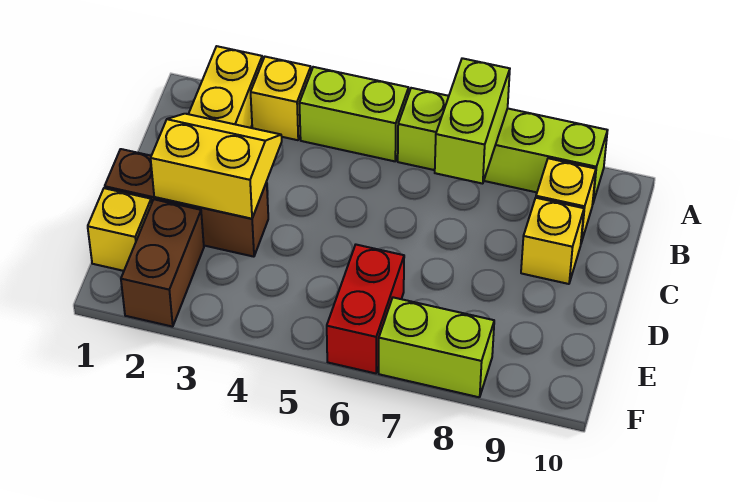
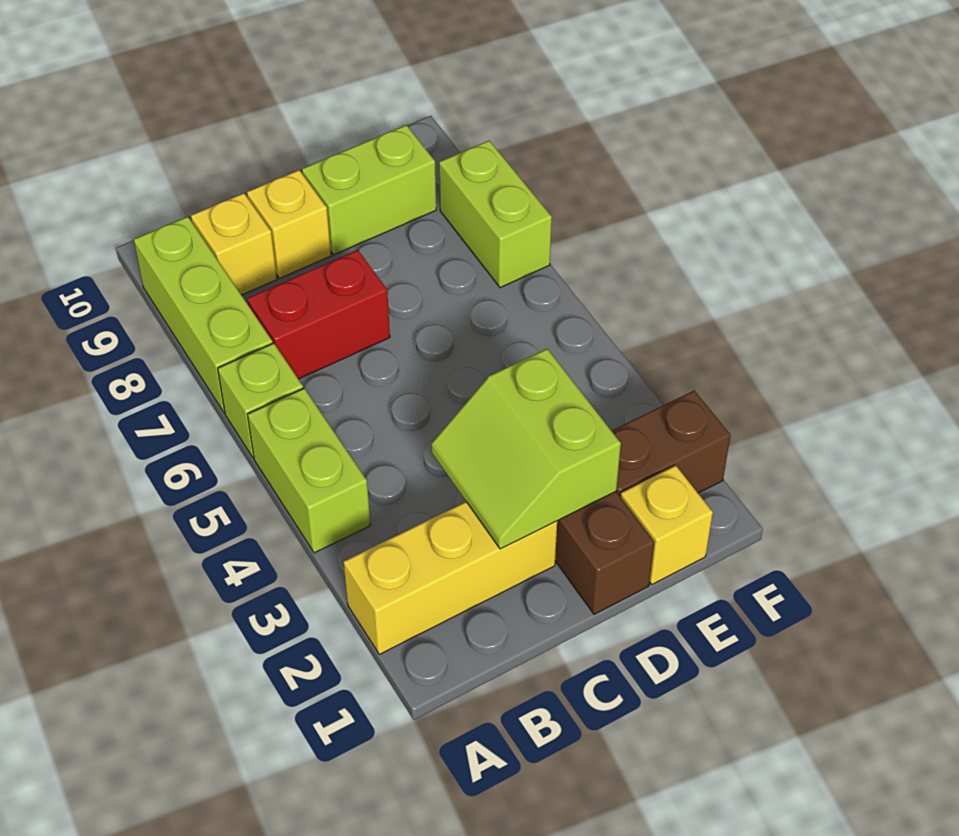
yellow 1x1 brick [251,57,311,140] -> none
lime 1x2 brick [435,58,510,184] -> lime 1x2 brick moved to [302,125,436,255]
yellow 2x2 slope [151,114,282,219] -> lime 2x2 slope [431,349,621,549]
red 1x2 brick [327,245,404,373] -> red 1x2 brick moved to [247,250,390,379]

